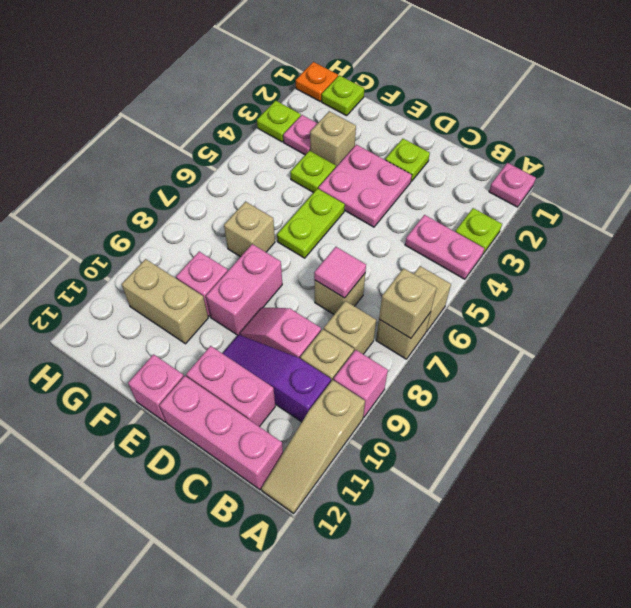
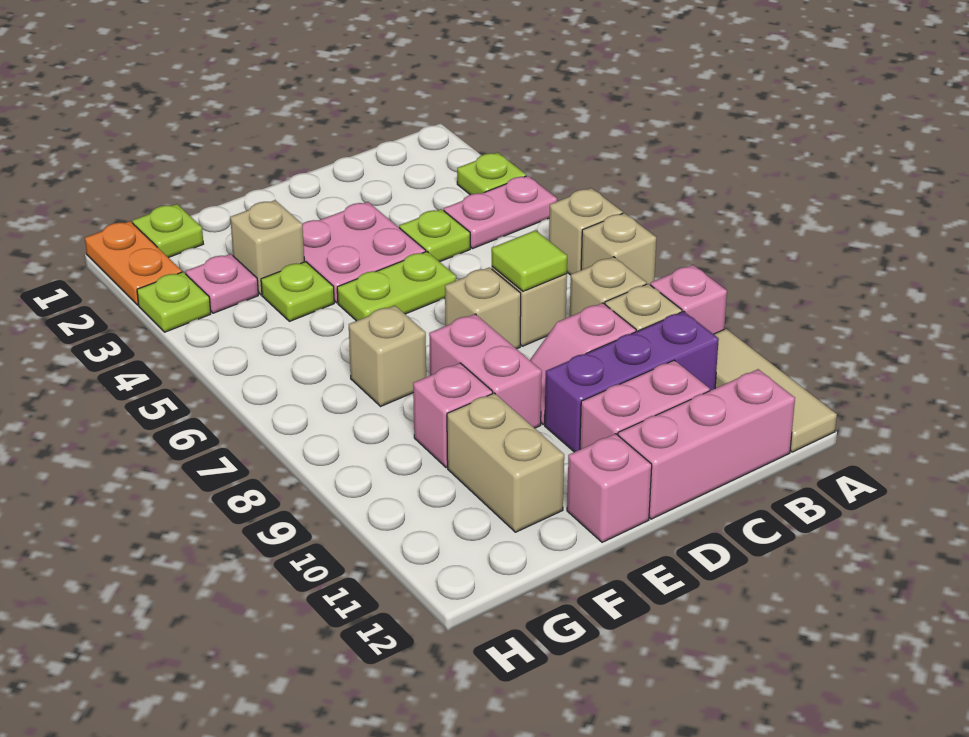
pink 1x1 plate [489,163,536,207] -> none
tan 1x1 brick [379,268,437,339] -> tan 1x1 brick moved to [445,267,521,349]
tan 1x3 slope [262,380,365,514] -> tan 1x3 tile [714,329,837,452]
purple 1x3 slope [222,335,331,422] -> purple 1x3 brick [545,311,719,452]
pink 1x1 tile [314,247,366,298] -> lime 1x1 tile [492,230,567,291]
lime 1x1 plate [385,139,430,182] -> lime 1x1 plate moved to [399,209,470,262]
lime 1x2 plate [277,189,345,258] -> lime 1x2 plate turned to [337,252,456,321]
tan 1x2 brick [122,259,208,344] -> tan 1x2 brick turned to [447,393,564,532]
orange 1x1 plate [296,62,338,101] -> orange 1x2 plate [85,221,182,305]

